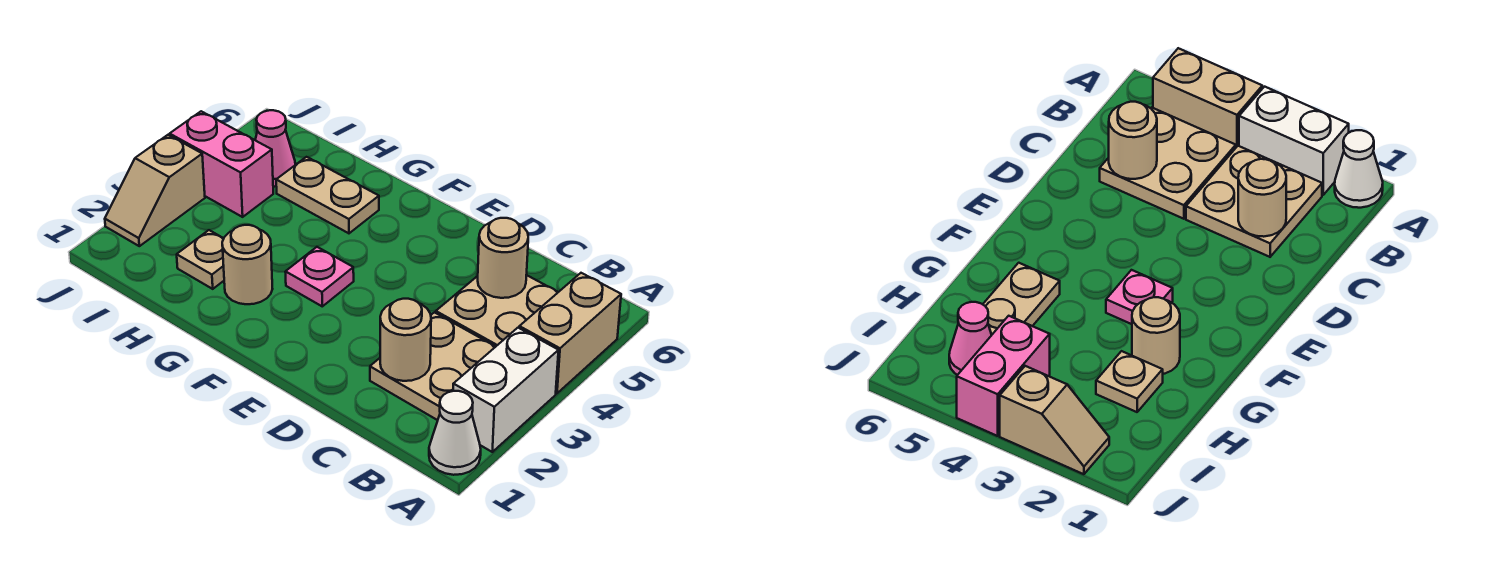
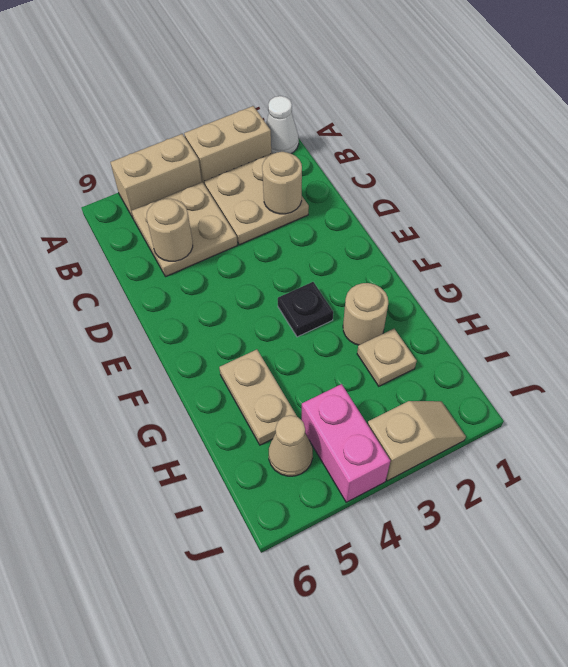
white 1x2 brick [453,328,559,452] -> tan 1x2 brick [184,106,271,185]
pink 1x1 plate [286,247,354,306] -> black 1x1 plate [278,282,333,337]
pink 1x1 cone [255,110,295,187] -> tan 1x1 cone [268,415,313,476]

